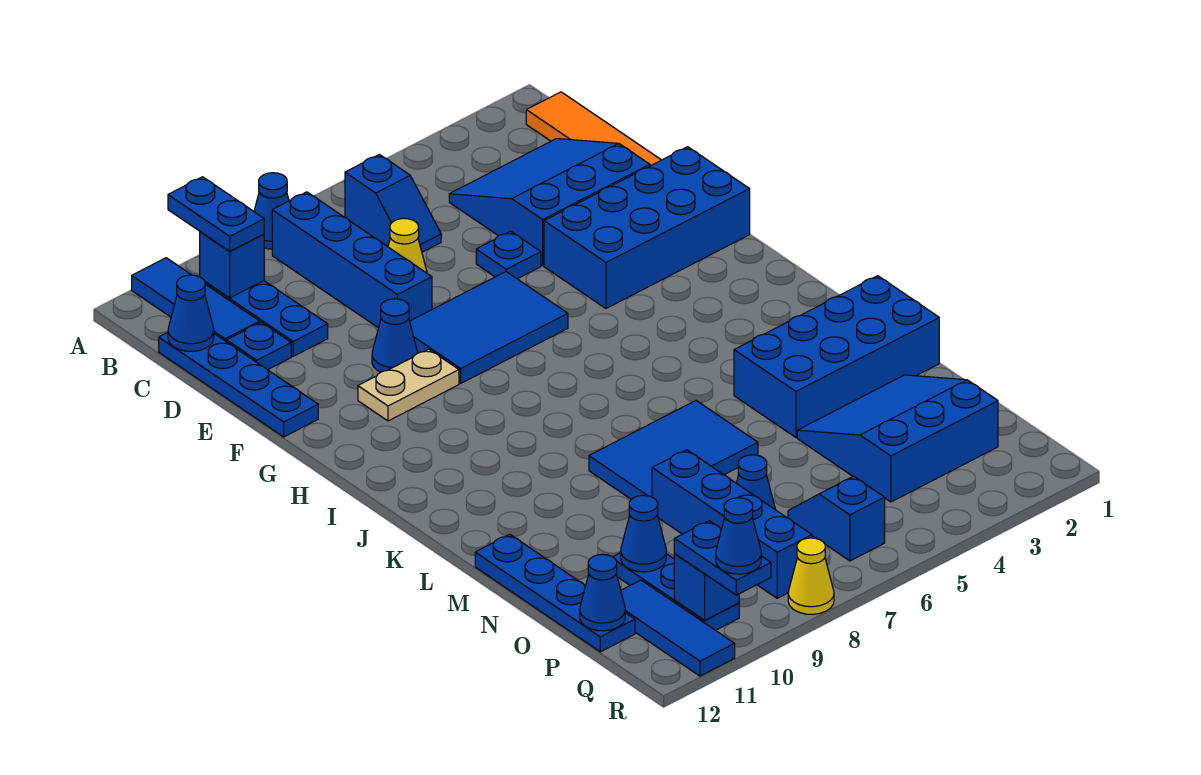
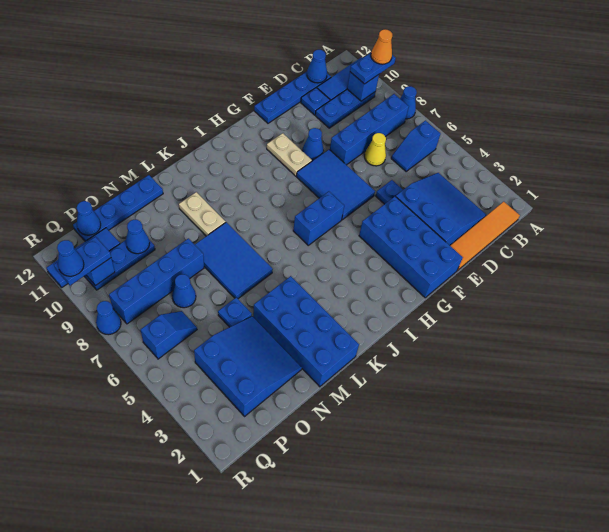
none -> orange 1x1 cone [371,29,392,64]
none -> blue 1x2 brick [293,192,344,245]
none -> tan 1x2 plate [179,192,226,236]
none -> blue 1x1 plate [218,297,252,327]
yellow 1x1 cone [788,538,834,614] -> blue 1x1 cone [96,301,121,335]

